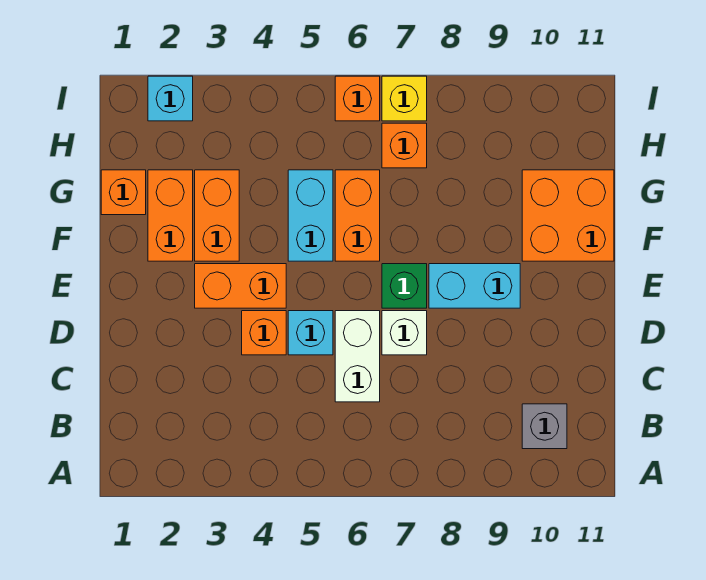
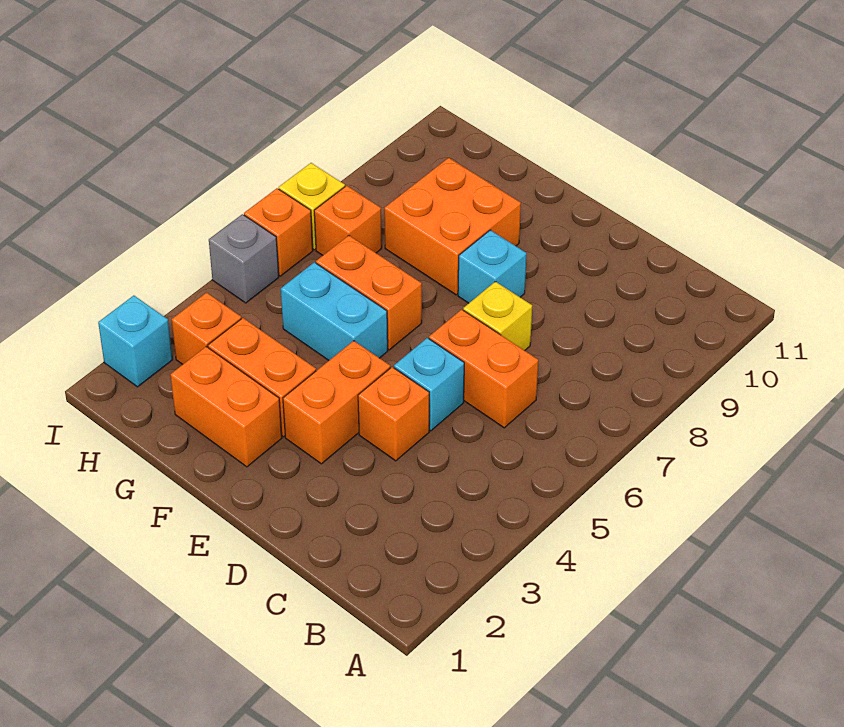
grey 1x1 brick [522,404,567,449] -> grey 1x1 brick moved to [209,214,279,303]
white 1x2 brick [335,311,380,402] -> orange 1x2 brick [429,309,538,428]
white 1x1 brick [382,311,427,355] -> yellow 1x1 brick [463,282,532,351]
green 1x1 brick [382,264,427,308] -> none
cyan 1x2 brick [429,264,520,308] -> cyan 1x1 brick [458,230,526,303]
orange 2x2 brick [522,170,614,261] -> orange 2x2 brick moved to [384,158,521,295]
orange 1x1 brick [101,170,146,215] -> orange 1x1 brick moved to [172,293,241,364]

